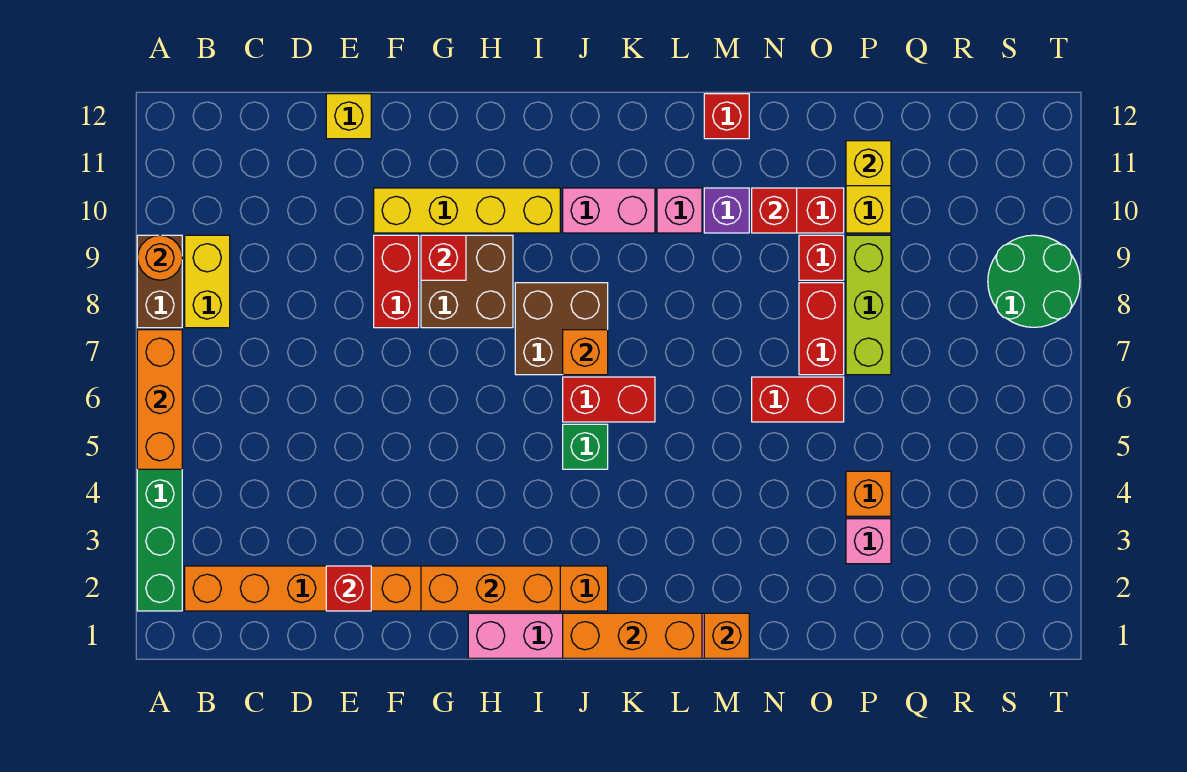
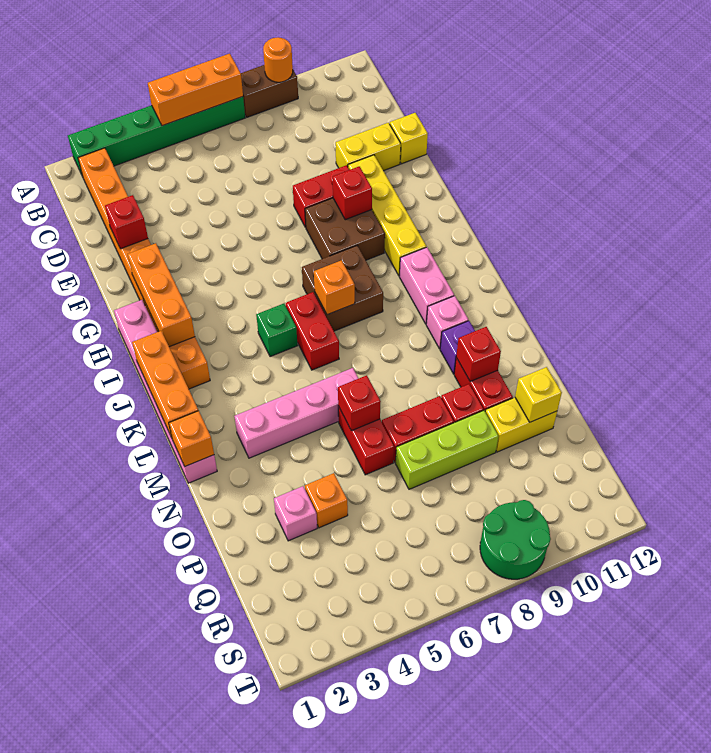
yellow 1x2 brick [185,235,230,328] -> yellow 1x2 brick moved to [336,123,401,171]
none -> pink 1x4 brick [234,368,358,458]
red 1x1 brick [704,94,749,139] -> red 1x1 brick moved to [338,375,381,431]

